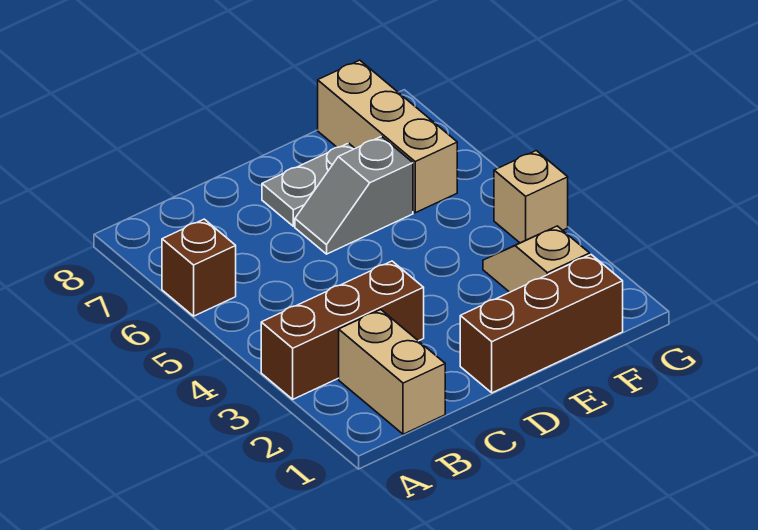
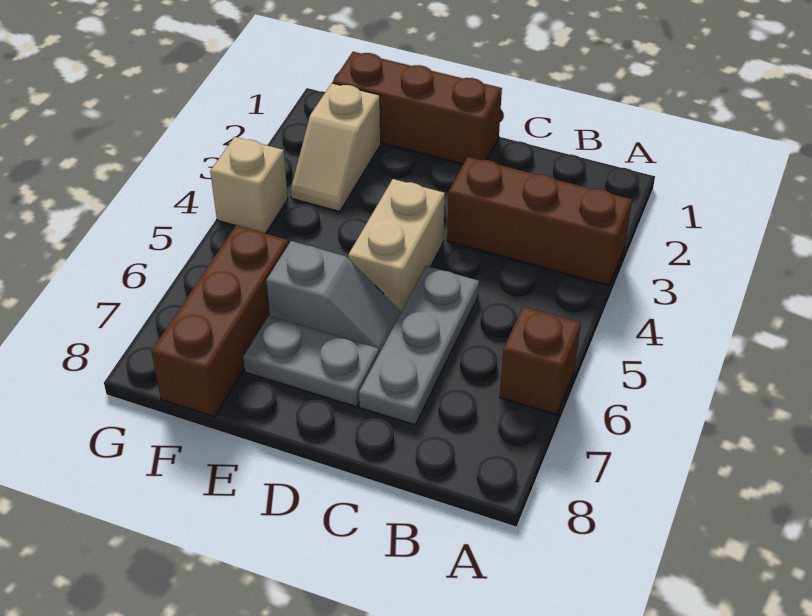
tan 1x2 brick [339,310,445,434] -> tan 1x2 brick moved to [348,179,445,312]
none -> grey 1x3 plate [359,266,479,425]
tan 1x3 brick [318,60,457,213] -> brown 1x3 brick [151,225,289,417]

